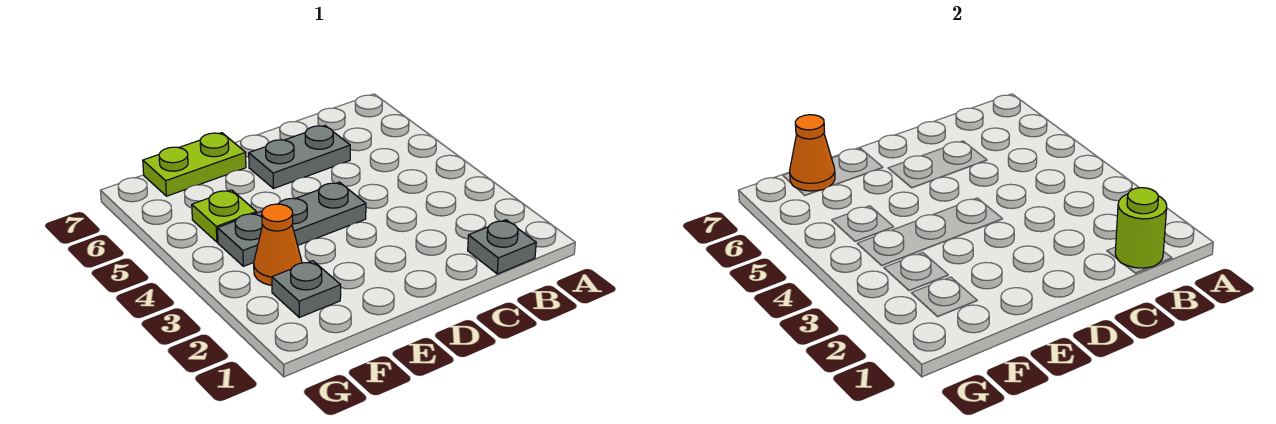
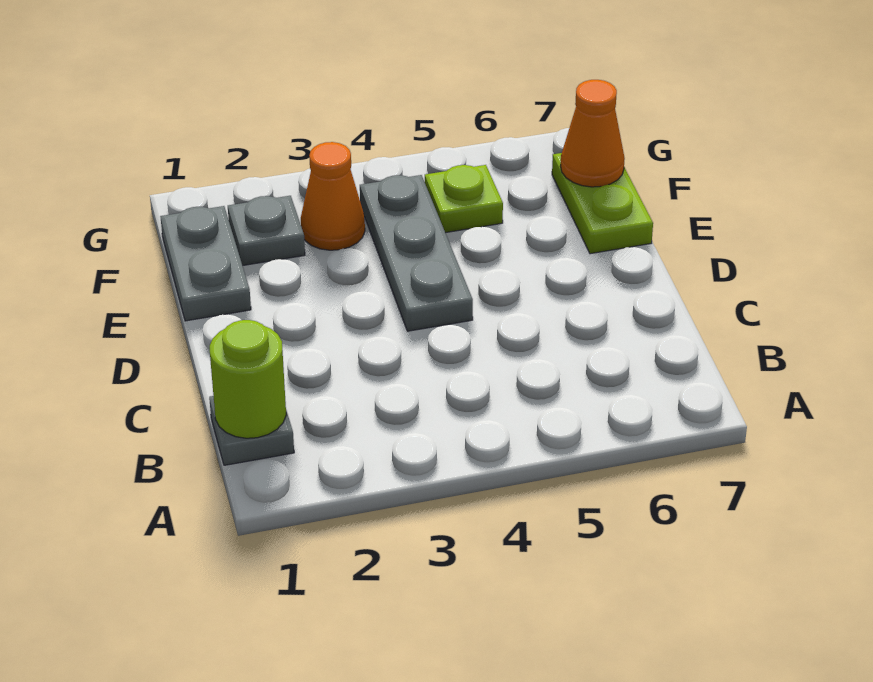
grey 1x2 plate [249,126,350,189] -> grey 1x2 plate moved to [160,206,251,321]

